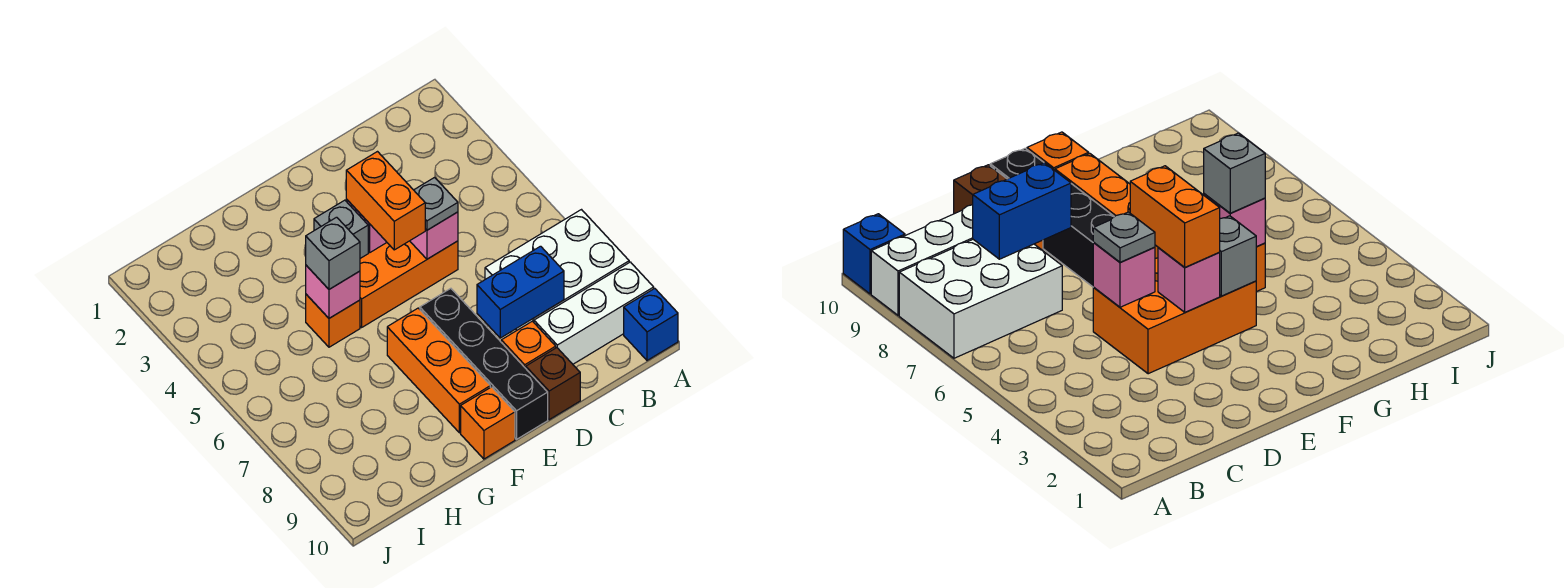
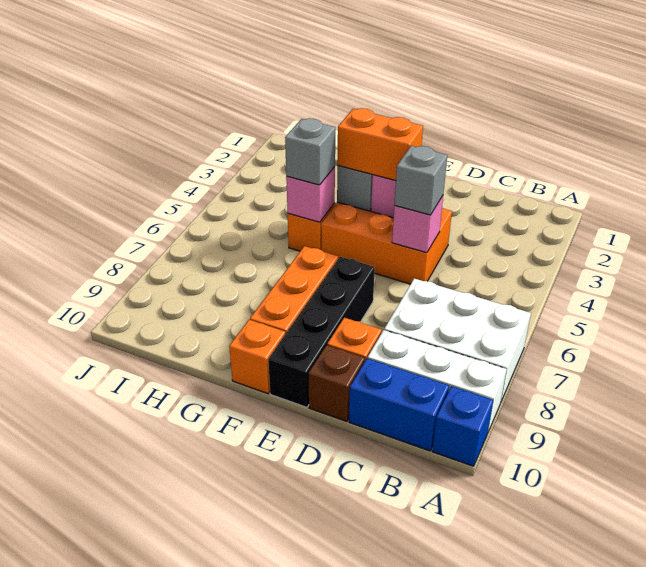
blue 1x2 brick [477,246,564,338] -> blue 1x2 brick moved to [349,358,449,451]
grey 1x1 plate [414,178,458,230] -> grey 1x1 brick [394,146,447,215]
orange 1x2 brick [346,152,425,250] -> orange 1x2 brick turned to [337,108,423,181]

